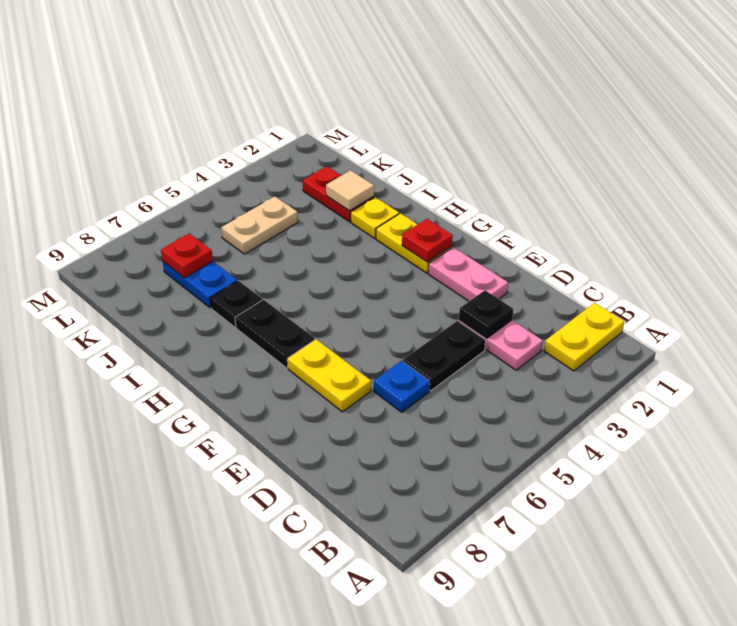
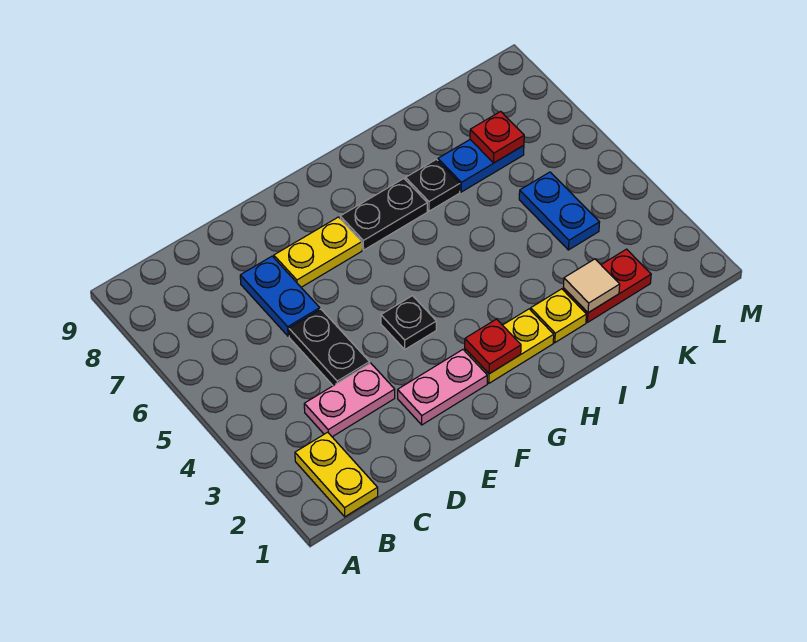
black 1x1 plate [459,290,513,338] -> black 1x1 plate moved to [381,296,436,349]
blue 1x1 plate [374,361,430,412] -> blue 1x2 plate [240,256,320,336]
tan 1x2 plate [221,196,298,254] -> blue 1x2 plate [519,172,600,250]

